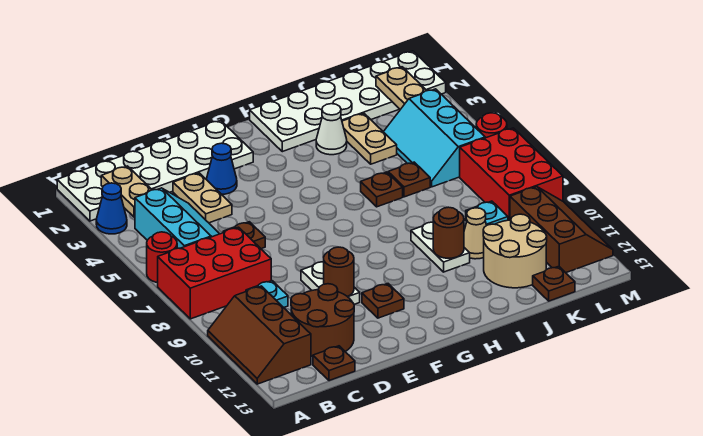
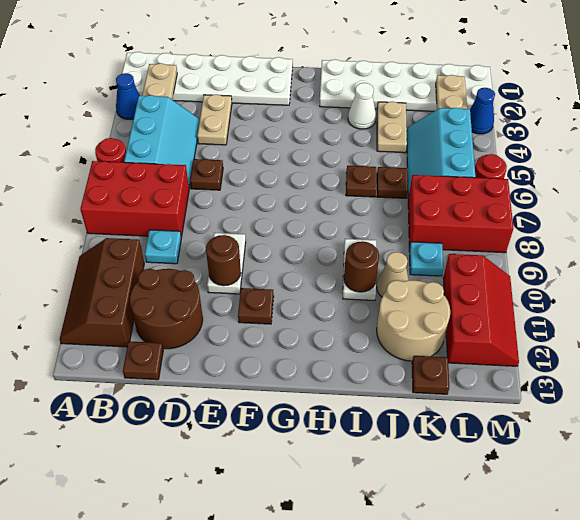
blue 1x1 cone [206,143,237,194] -> blue 1x1 cone moved to [470,88,495,134]
red 2x3 brick [460,128,563,220] -> red 2x3 brick turned to [408,175,514,253]
brown 2x3 slope [510,187,613,273] -> red 2x3 slope [443,254,519,366]

